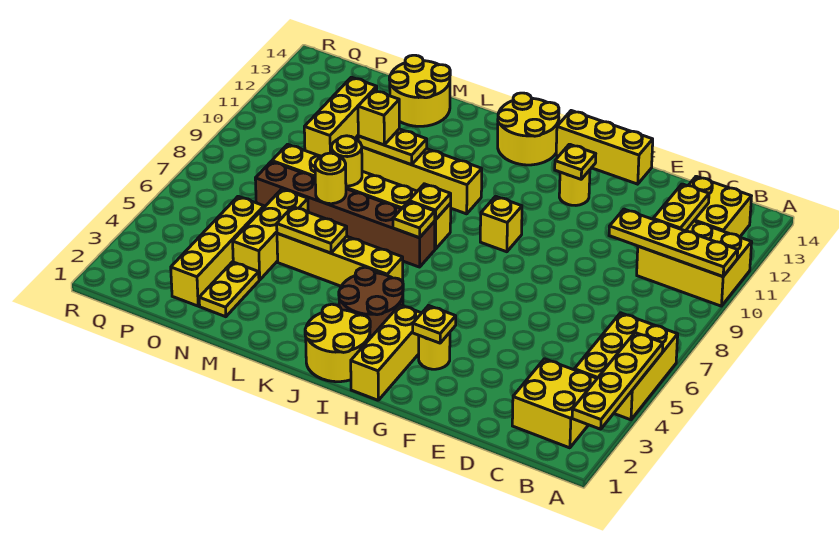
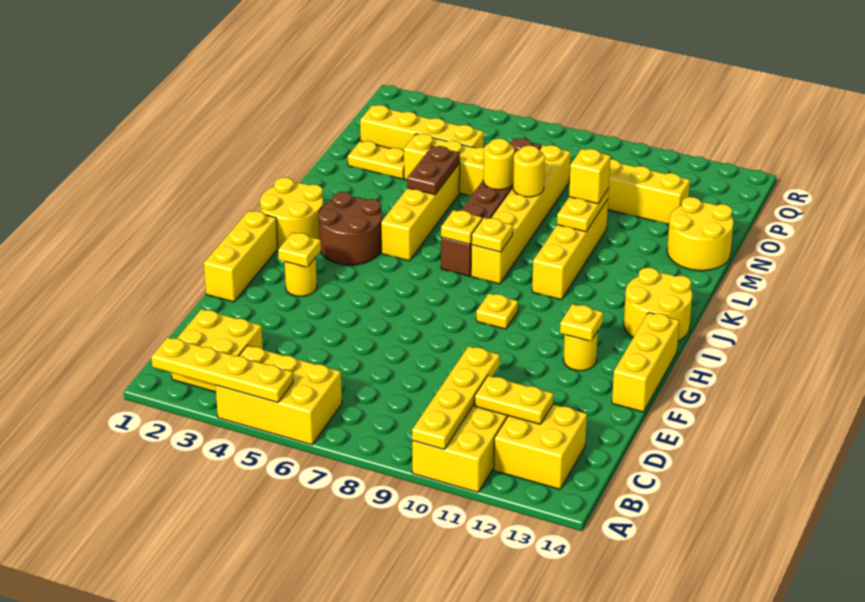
yellow 1x3 brick [351,305,421,400] -> yellow 1x3 brick turned to [204,211,278,302]
yellow 1x1 brick [480,196,522,252] -> yellow 1x1 plate [476,294,518,329]
yellow 1x2 plate [277,207,347,253] -> brown 1x2 plate [407,146,460,195]

